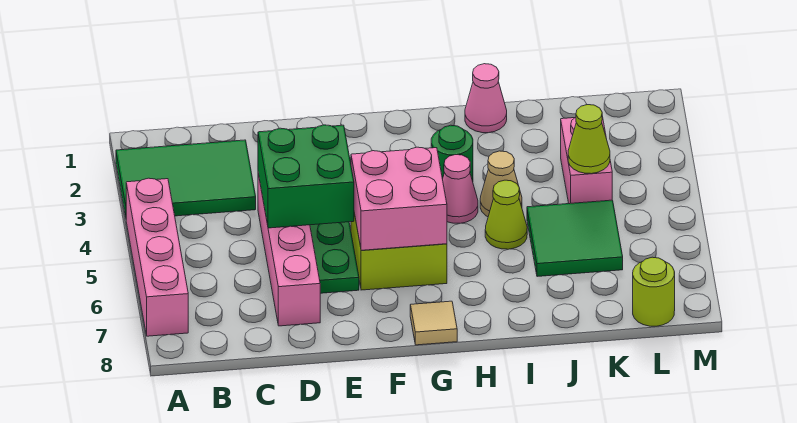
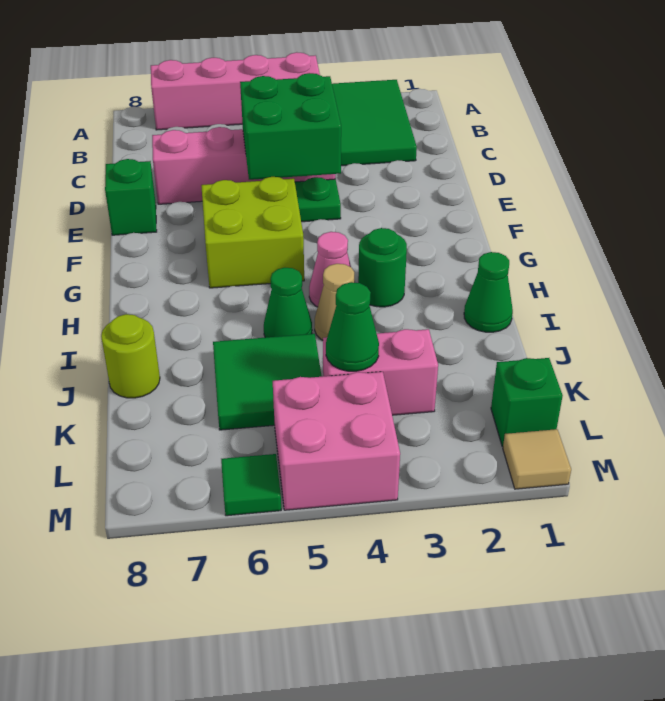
none -> green 1x1 brick [105,159,157,235]
pink 2x2 brick [351,147,447,250] -> pink 2x2 brick moved to [273,372,400,510]
tan 1x1 tile [410,301,457,345] -> tan 1x1 tile moved to [503,429,571,489]
pink 1x1 cone [465,64,507,133] -> green 1x1 cone [464,252,513,332]
lime 1x1 cone [485,180,527,249] -> green 1x1 cone [264,268,312,338]
lime 1x1 cone [568,105,610,174] -> green 1x1 cone [326,282,379,371]
none -> green 1x1 brick [491,358,563,447]
lime 1x1 round brick [633,257,675,326] -> lime 1x1 round brick moved to [101,314,160,398]
none -> green 1x1 tile [221,454,281,516]

